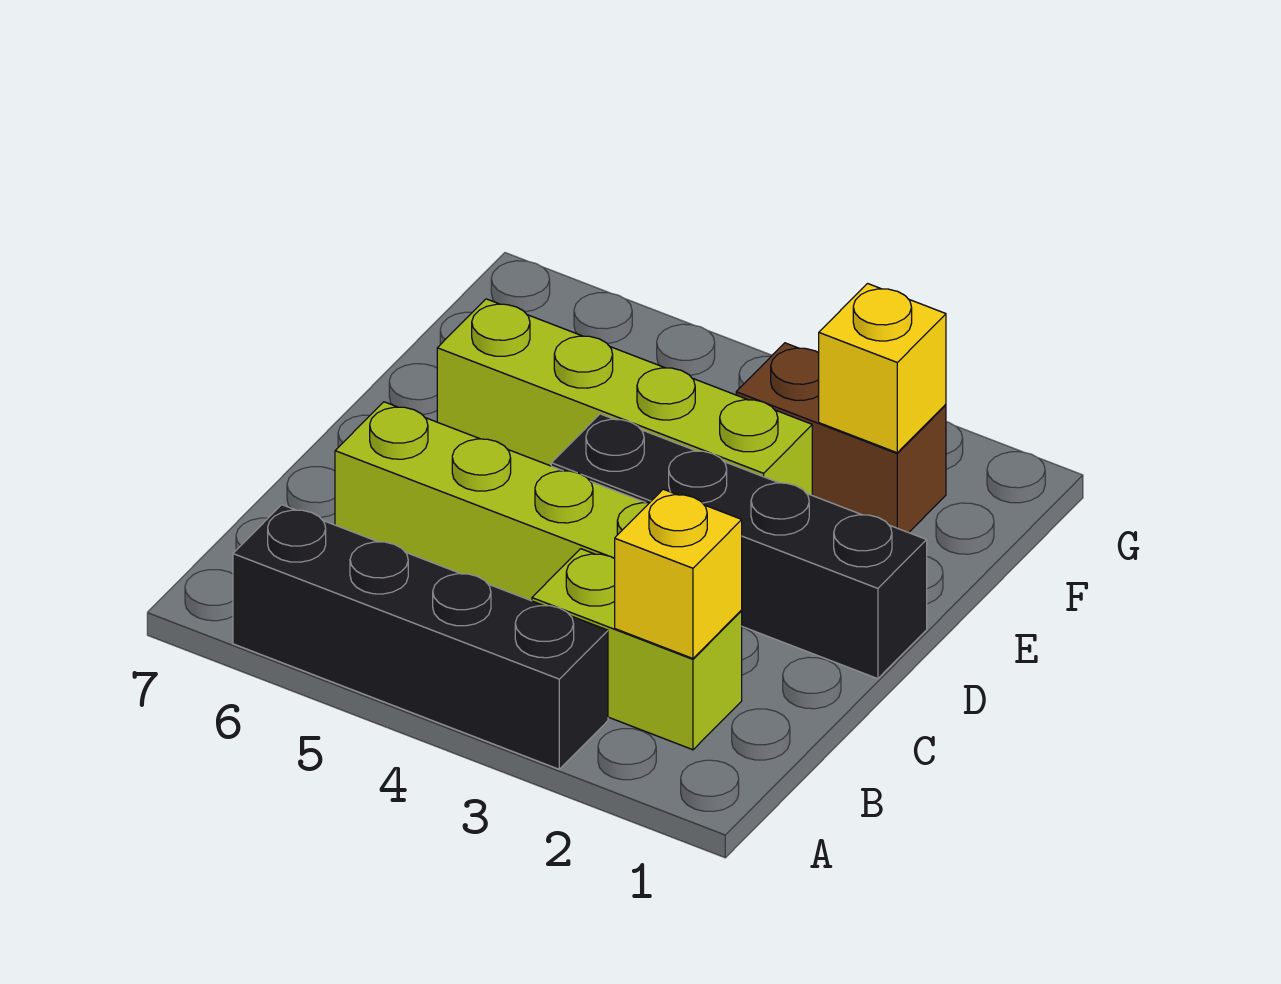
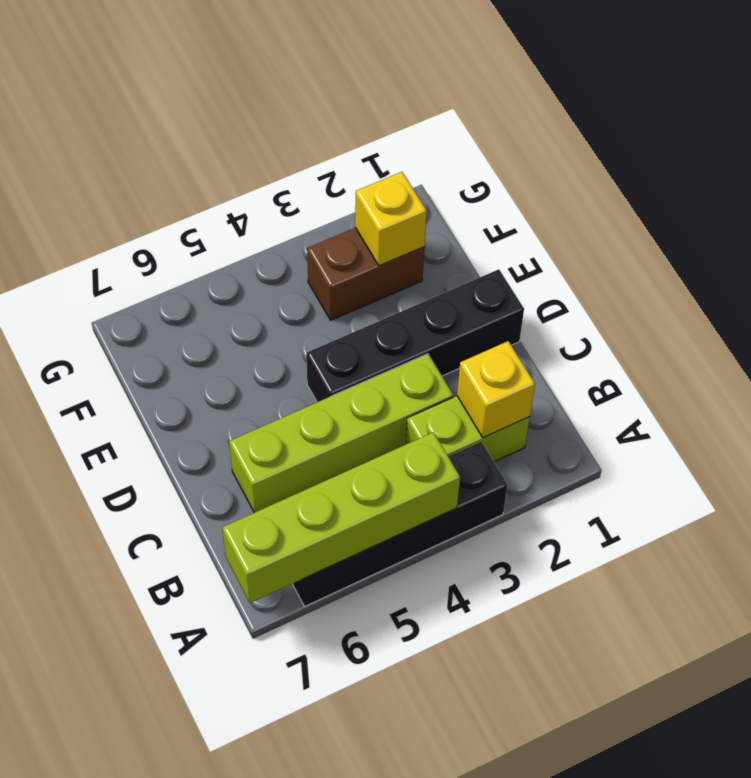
lime 1x4 brick [437,299,812,495] -> lime 1x4 brick moved to [222,432,460,603]

